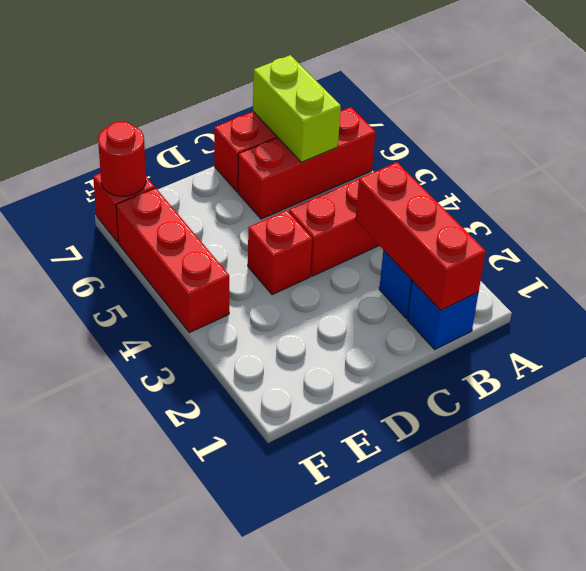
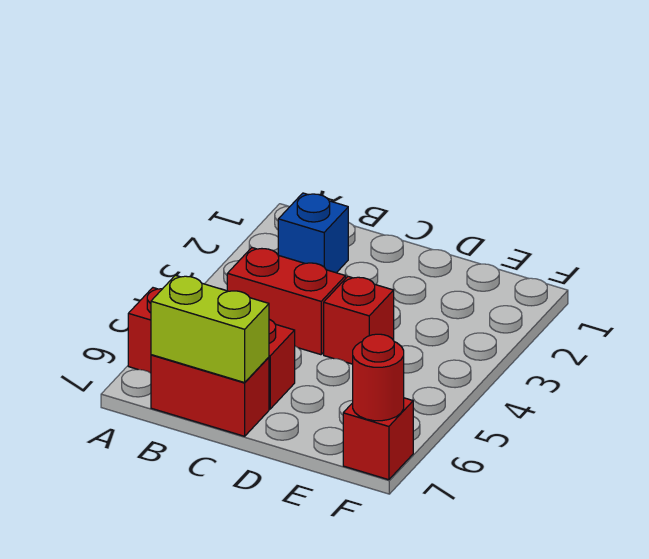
blue 1x1 brick [407,281,478,349] -> none
red 1x3 brick [356,162,486,310] -> none
lime 1x2 brick [253,55,341,162] -> lime 1x2 brick turned to [151,275,269,383]
red 1x3 brick [116,188,229,333] -> none

